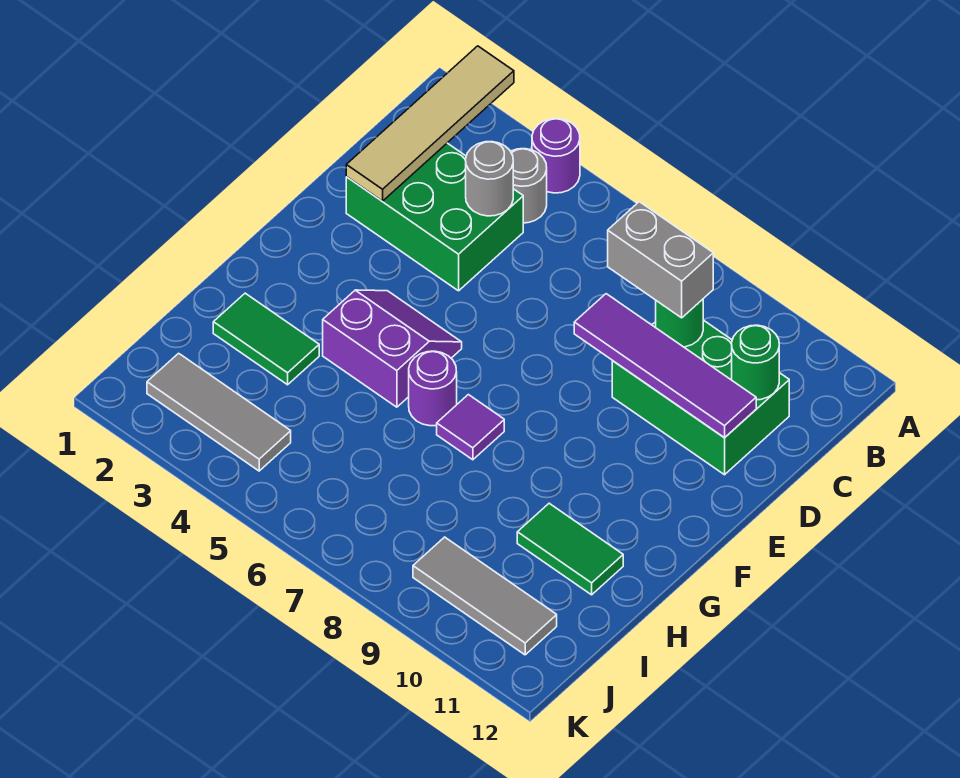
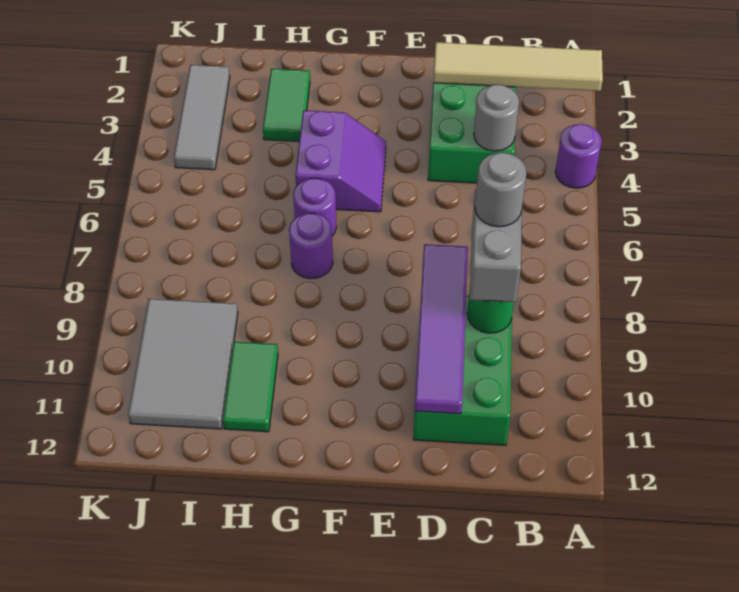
grey 1x1 round brick [511,149,547,223] -> grey 1x1 round brick moved to [475,153,527,227]
green 1x1 round brick [732,325,779,400] -> none
purple 1x1 tile [437,395,504,460] -> purple 1x1 round brick [289,213,333,279]
grey 1x3 tile [413,537,557,655] -> grey 2x3 tile [128,299,238,429]

